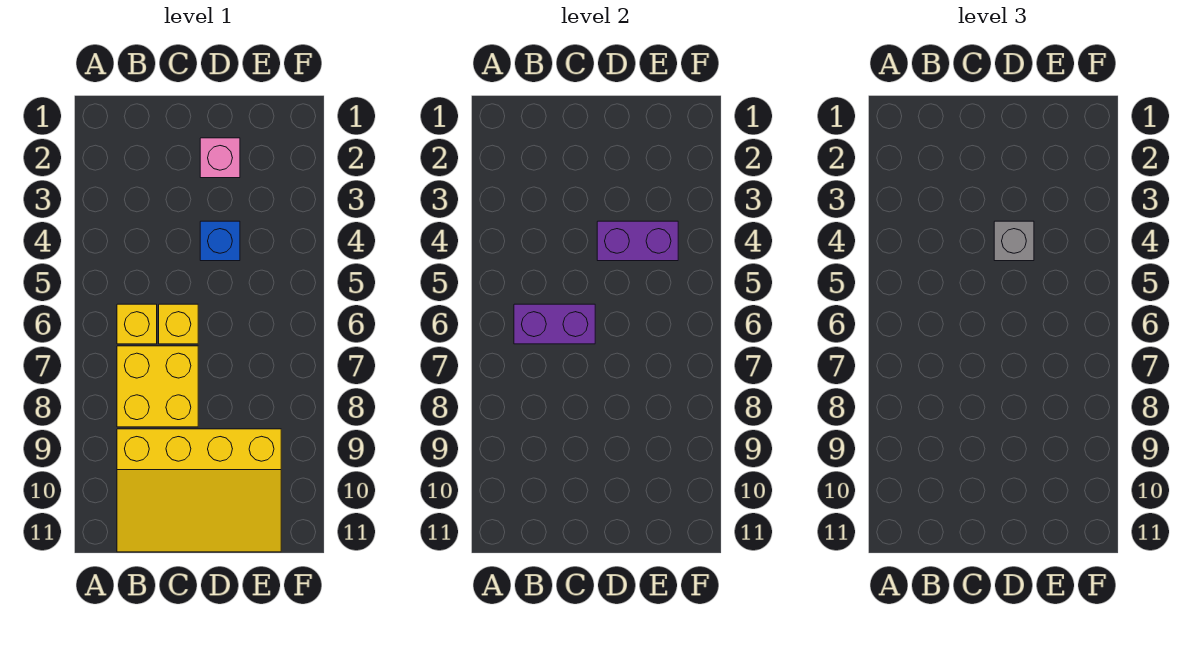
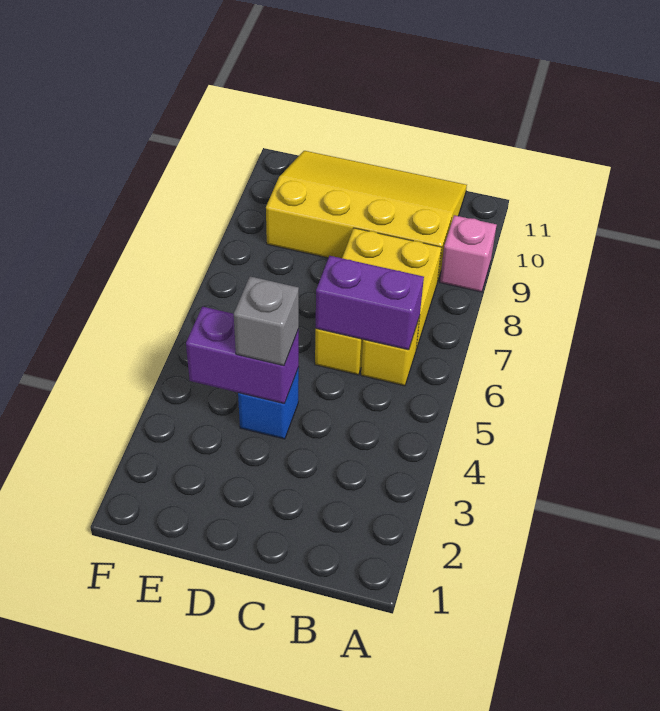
pink 1x1 brick [200,138,240,178] -> pink 1x1 brick moved to [440,215,497,292]

